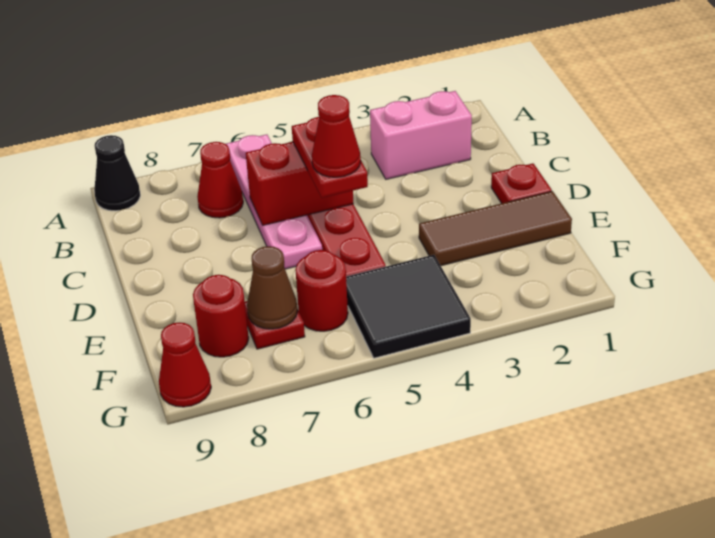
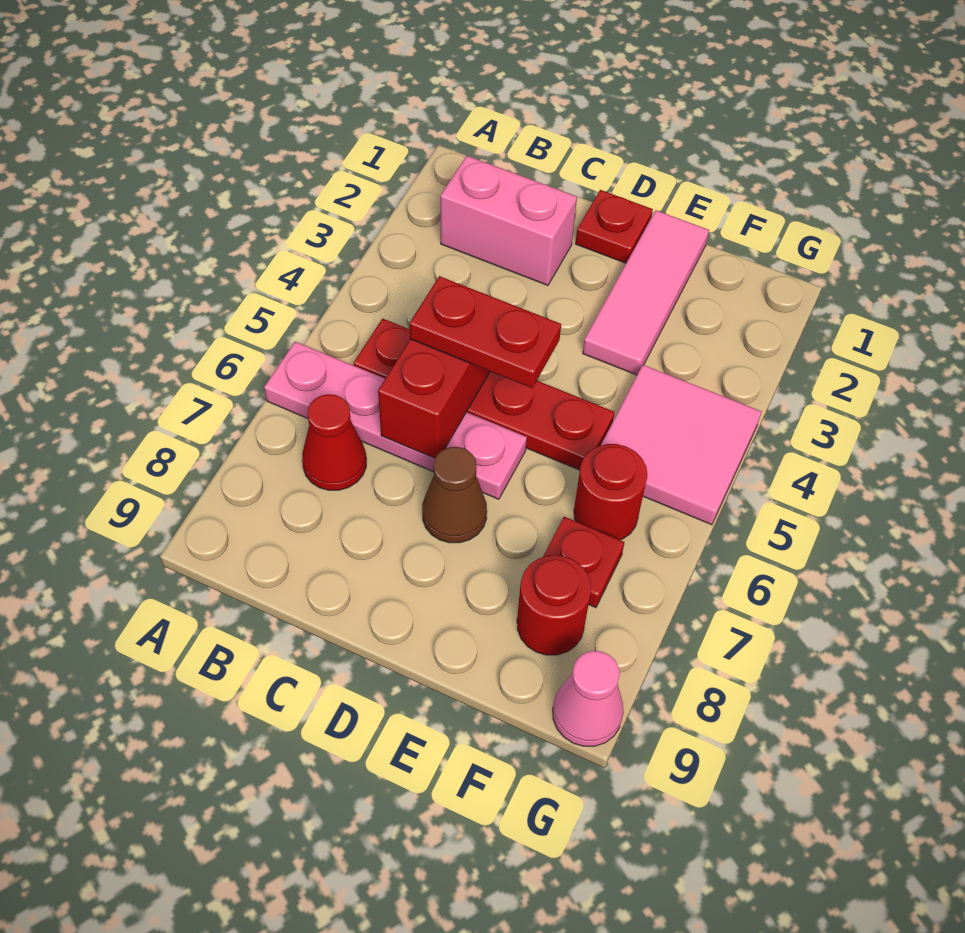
black 1x1 cone [94,135,140,211] -> none
pink 1x2 brick [370,91,472,179] -> pink 1x2 brick turned to [440,156,577,285]
red 1x1 cone [312,95,361,177] -> none
brown 1x3 tile [419,191,572,266] -> pink 1x3 tile [583,210,709,375]
black 2x2 tile [346,255,471,358] -> pink 2x2 tile [601,365,762,525]
brown 1x1 cone [247,246,297,329] -> brown 1x1 cone moved to [422,447,487,543]
red 1x1 cone [159,322,211,407] -> pink 1x1 cone [553,651,624,746]

